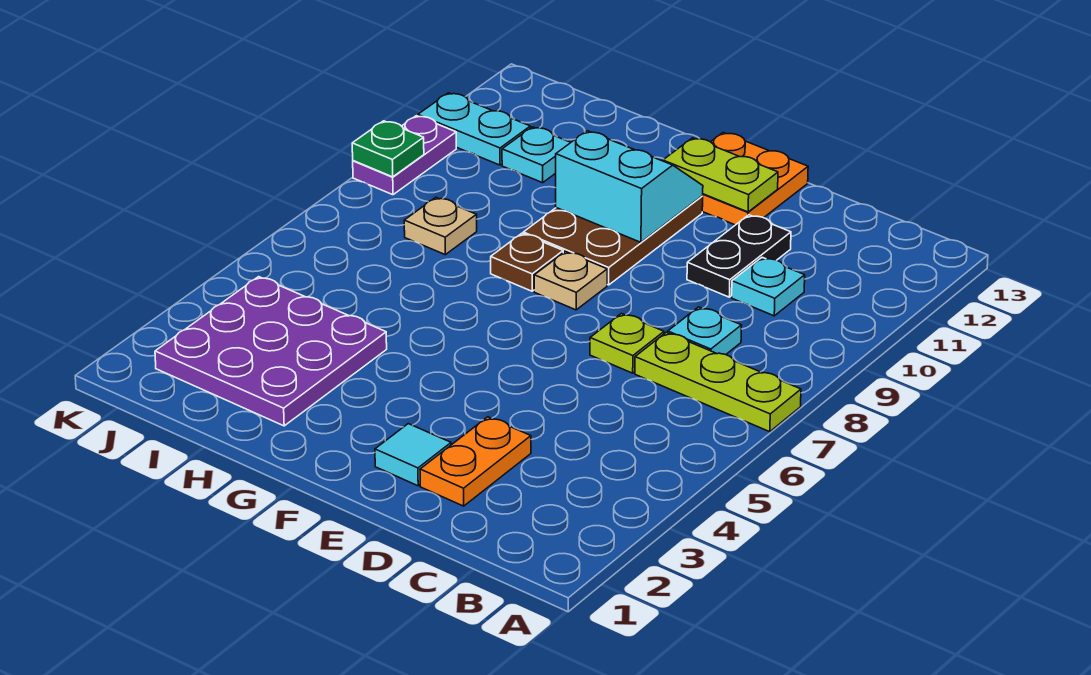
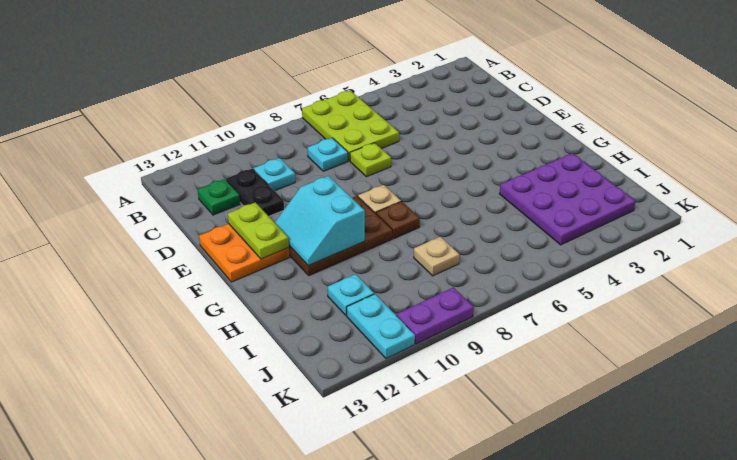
lime 1x3 plate [635,332,801,432] -> lime 2x3 plate [302,91,399,161]
orange 1x2 plate [420,417,531,506] -> none
black 1x2 plate [687,215,791,297] -> black 1x2 plate turned to [226,168,284,216]
cyan 1x1 tile [375,424,451,486] -> none
green 1x1 plate [352,121,424,177] -> green 1x1 plate moved to [198,179,240,215]

